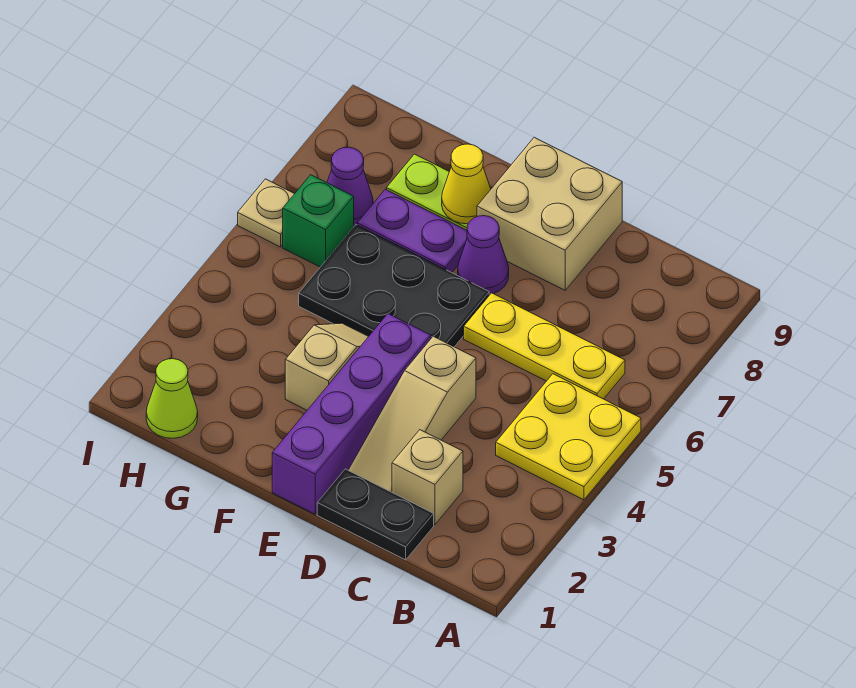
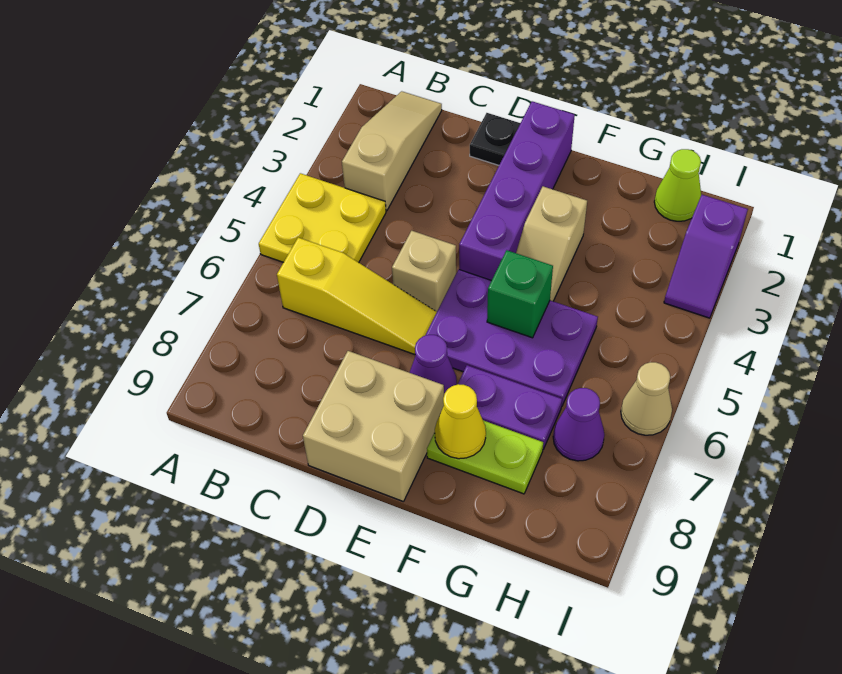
yellow 1x3 plate [464,293,625,399] -> yellow 1x3 slope [277,238,437,354]
black 1x2 plate [317,469,434,560] -> black 1x1 plate [470,113,520,165]
tan 1x1 brick [392,430,463,525] -> tan 1x1 brick moved to [392,231,456,312]
tan 1x3 slope [348,336,476,492] -> tan 1x3 slope moved to [342,91,442,211]
black 2x3 plate [299,225,489,347] -> purple 2x3 plate [426,270,598,407]
green 1x1 brick [283,175,354,267] -> green 1x1 brick moved to [487,250,553,338]
none -> purple 1x2 slope [664,195,748,318]
tan 1x1 plate [238,179,294,247] -> tan 1x1 cone [621,362,672,435]

